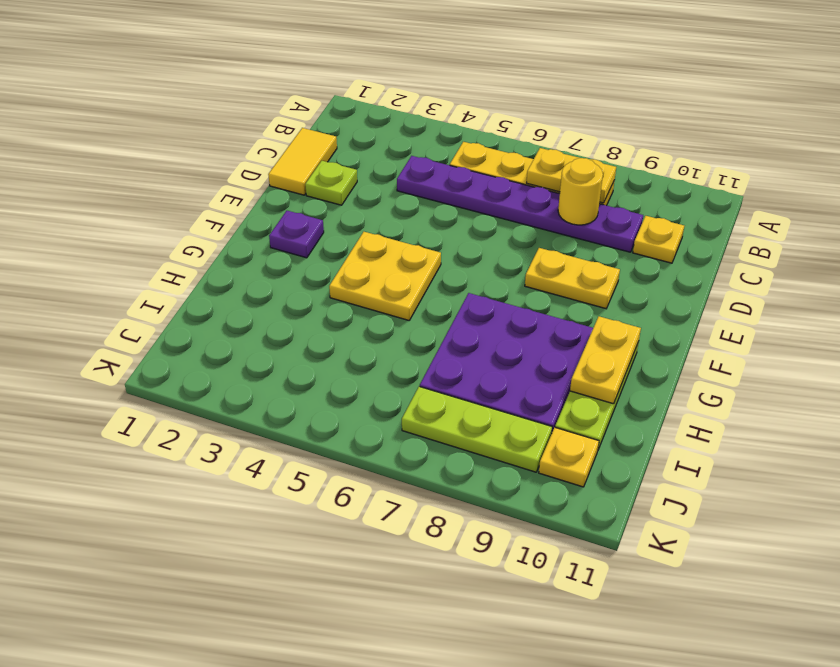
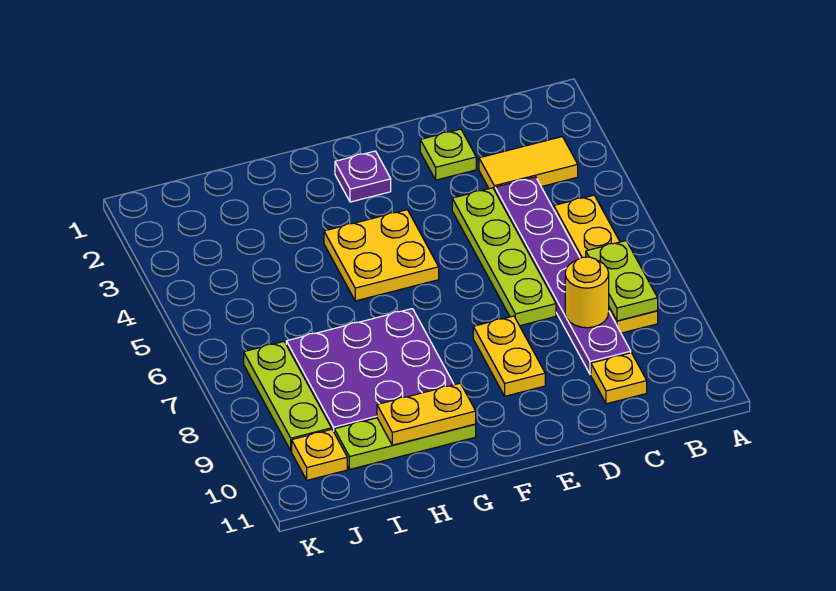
yellow 1x2 plate [527,148,616,203] -> lime 1x2 plate [586,241,658,321]
yellow 1x2 tile [268,128,337,195] -> yellow 1x2 tile moved to [479,137,578,190]
none -> lime 1x4 plate [452,188,556,326]

